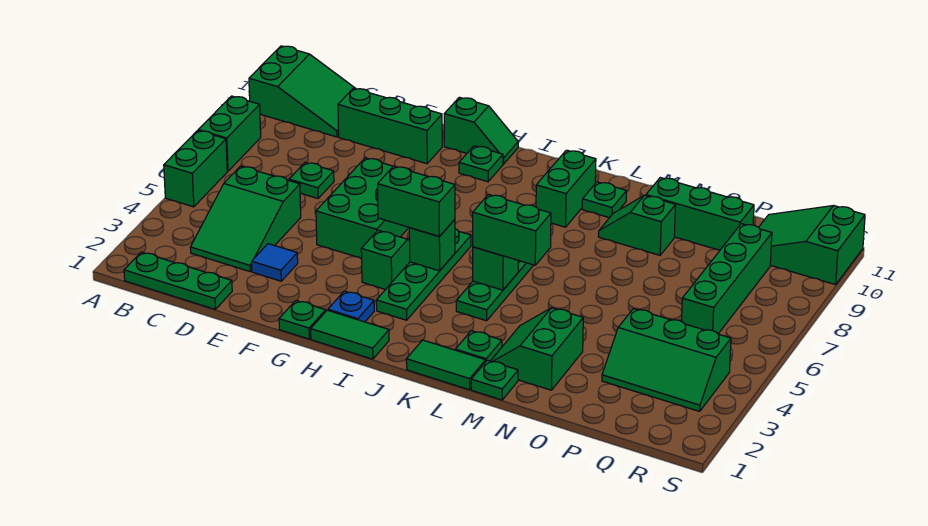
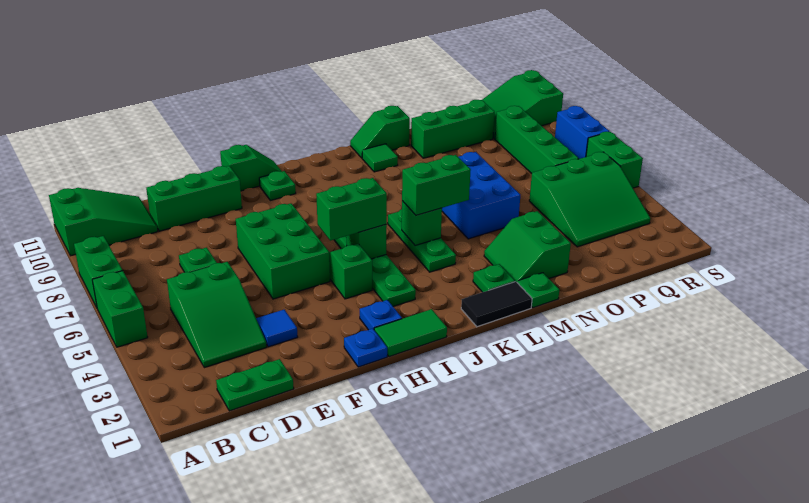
green 1x3 plate [124,252,232,309] -> green 1x2 plate [216,359,294,411]
green 1x1 plate [279,301,326,339] -> blue 1x1 plate [344,329,387,367]
green 1x2 tile [406,340,486,390] -> black 1x2 tile [461,282,532,327]
green 1x2 brick [536,150,596,227] -> green 1x2 brick moved to [586,132,643,188]
green 1x1 plate [582,182,627,218] -> green 1x1 tile [362,144,398,172]
none -> blue 2x3 brick [442,152,520,239]
green 1x2 slope [598,195,675,255] -> green 1x2 slope moved to [350,106,410,158]
green 2x3 slope [602,309,731,411] -> green 3x3 slope [529,152,650,247]
none -> blue 1x2 brick [555,106,610,159]

